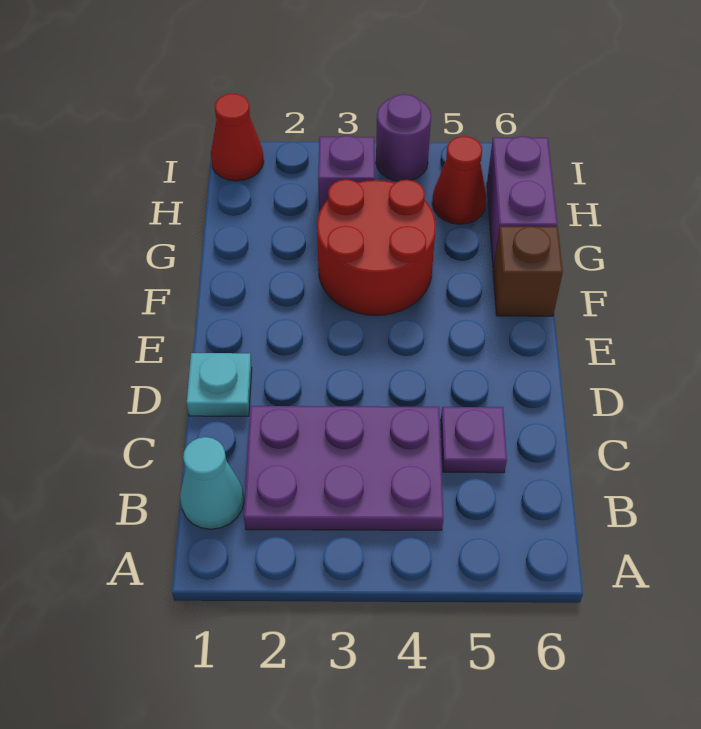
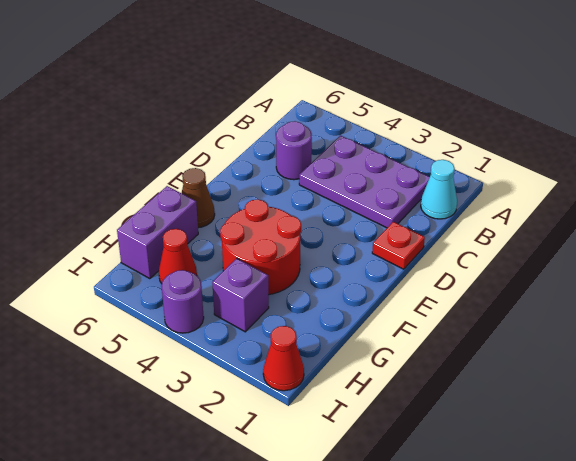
purple 1x1 plate [441,407,507,473] -> purple 1x1 round brick [276,121,312,180]
cyan 1x1 plate [187,353,252,416] -> red 1x1 plate [372,222,425,269]
brown 1x1 brick [493,226,563,316] -> brown 1x1 cone [182,168,215,228]

